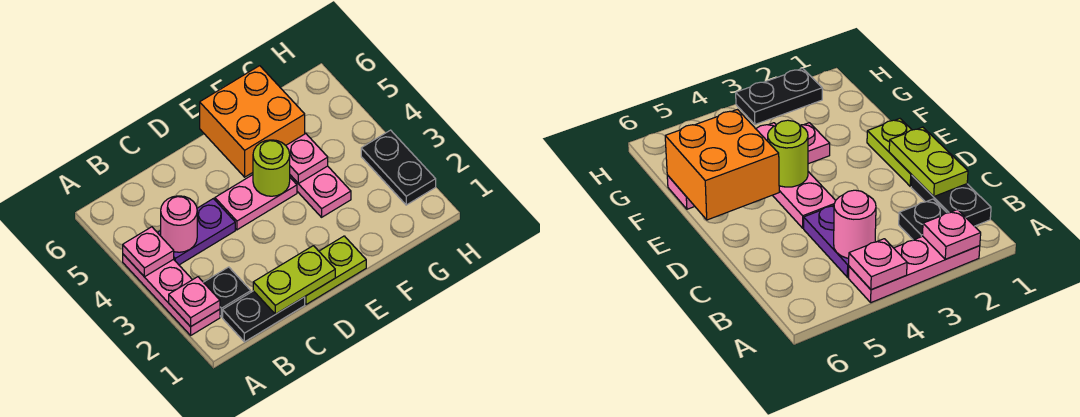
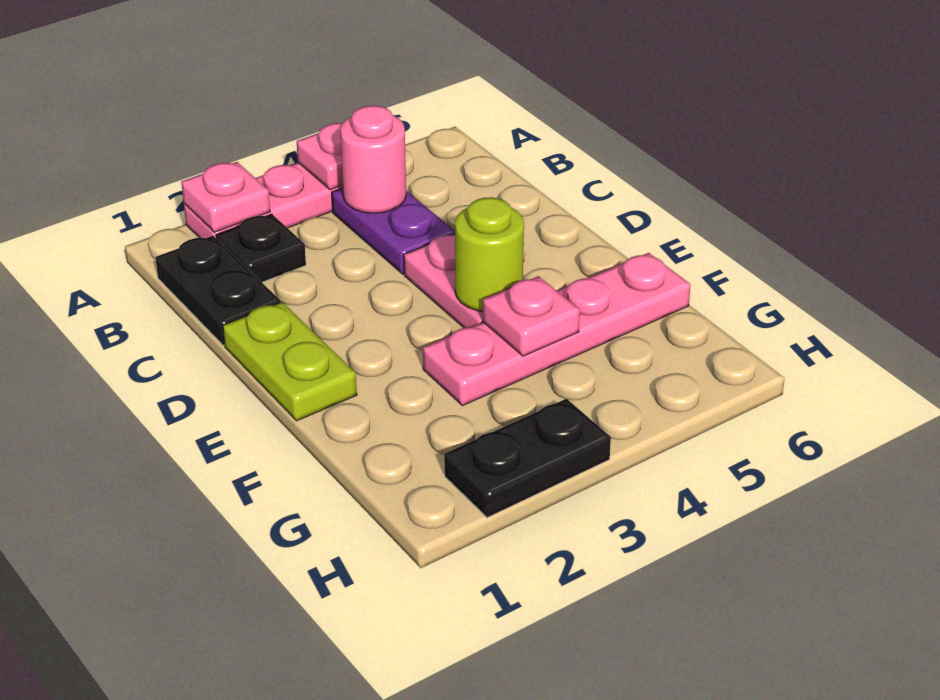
lime 1x2 plate [253,246,335,314] -> none
orange 2x2 brick [200,66,305,177] -> none

